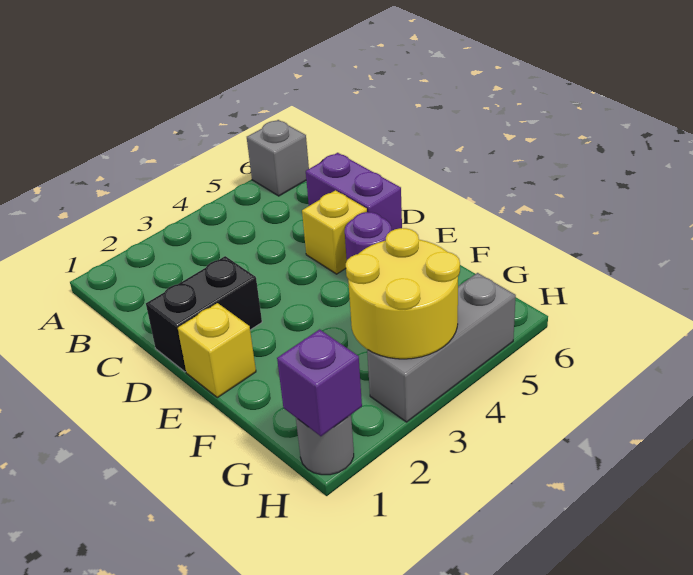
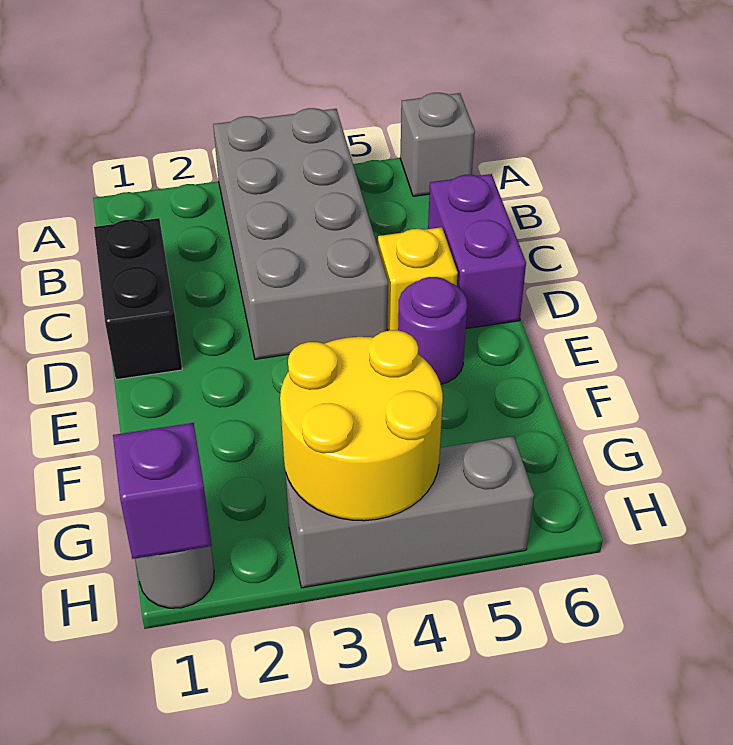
none -> grey 2x4 brick [213,108,388,359]
black 1x2 brick [146,256,262,372] -> black 1x2 brick turned to [94,218,182,380]
yellow 1x1 brick [178,303,256,398] -> none

